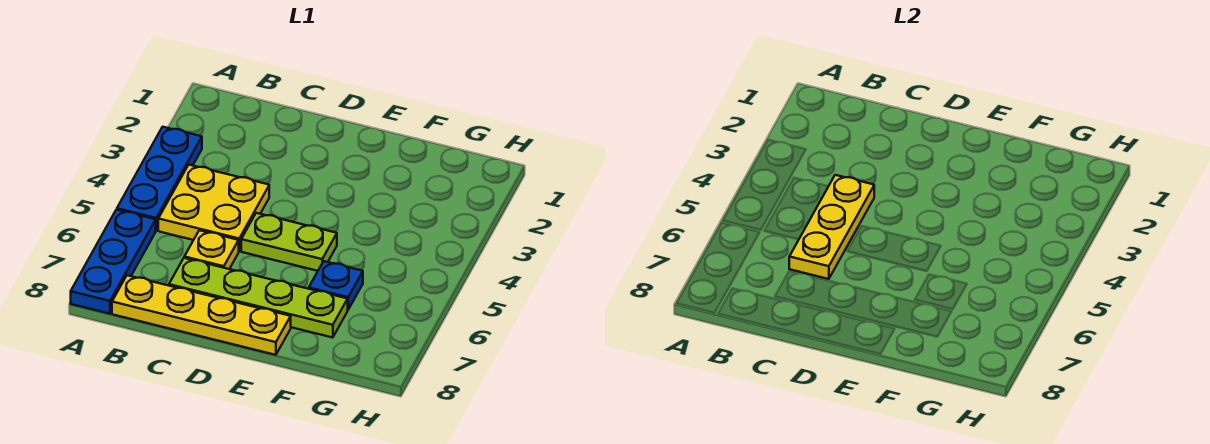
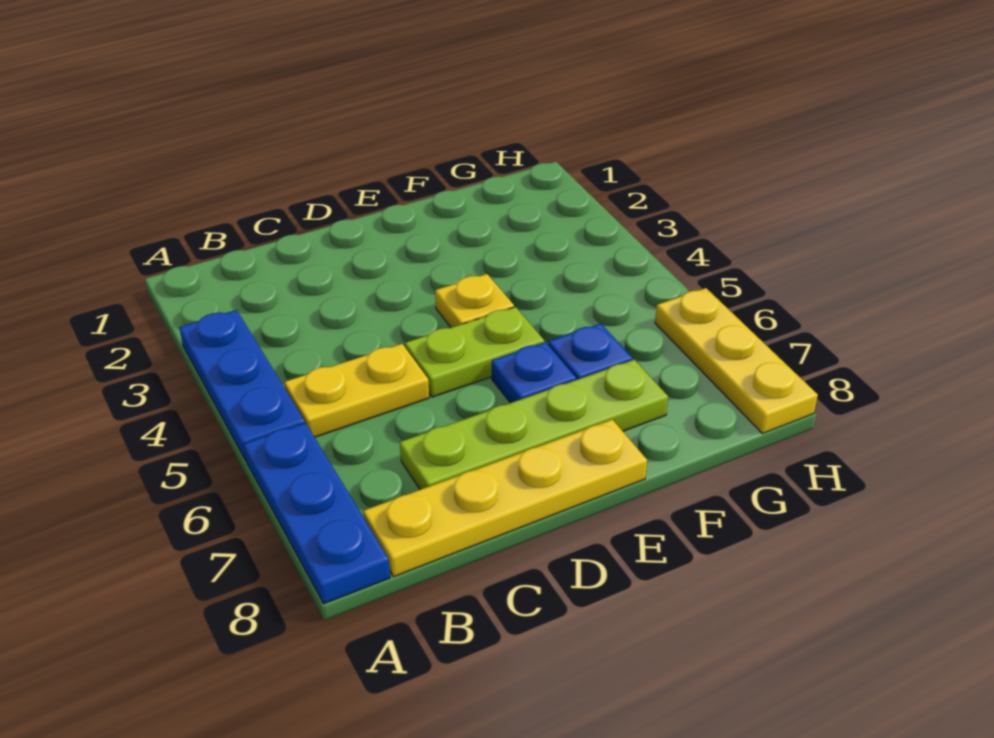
yellow 2x2 plate [158,165,269,251] -> yellow 1x2 plate [284,344,429,437]
yellow 1x3 plate [789,175,874,279] -> yellow 1x3 plate moved to [655,288,818,434]
yellow 1x1 plate [184,230,239,269] -> yellow 1x1 plate moved to [435,274,514,328]
none -> blue 1x1 plate [492,342,576,403]

